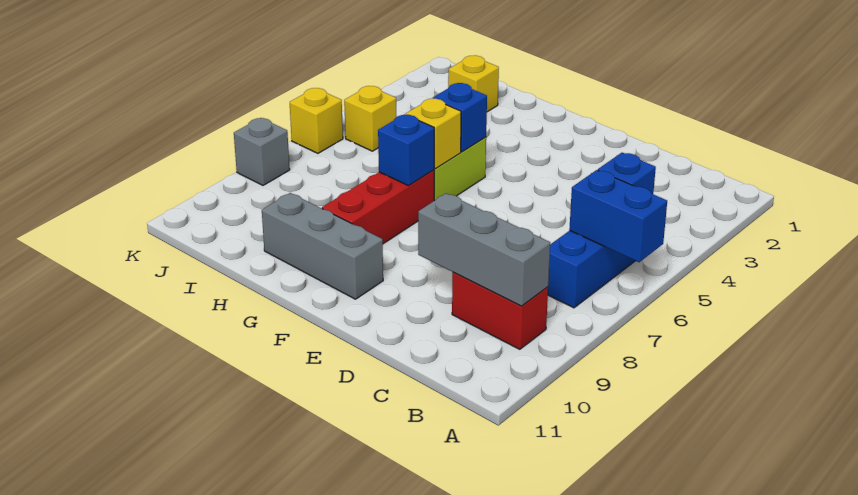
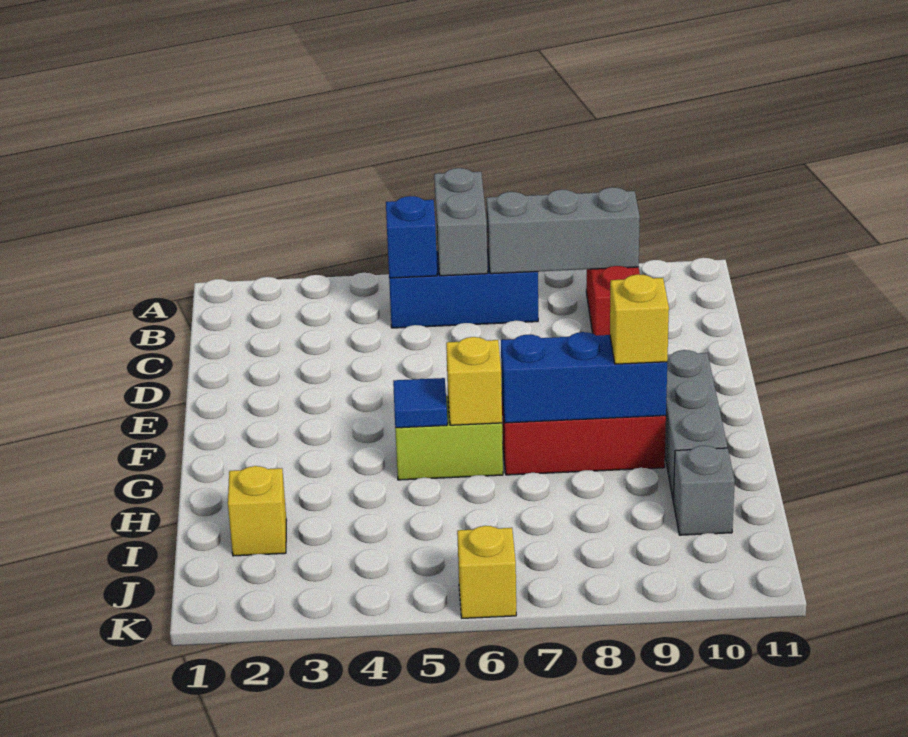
blue 1x2 brick [569,170,667,262] -> grey 1x2 brick [434,168,488,276]
grey 1x3 brick [418,194,550,306] -> grey 1x3 brick turned to [486,187,640,274]
blue 1x1 brick [433,83,487,152] -> blue 1x1 tile [393,378,447,428]
blue 1x1 brick [378,114,435,186] -> blue 1x3 brick [501,332,667,423]
yellow 1x1 brick [344,86,396,151] -> yellow 1x1 brick moved to [610,274,669,364]
grey 1x1 brick [234,118,290,185] -> grey 1x1 brick moved to [673,446,735,535]

